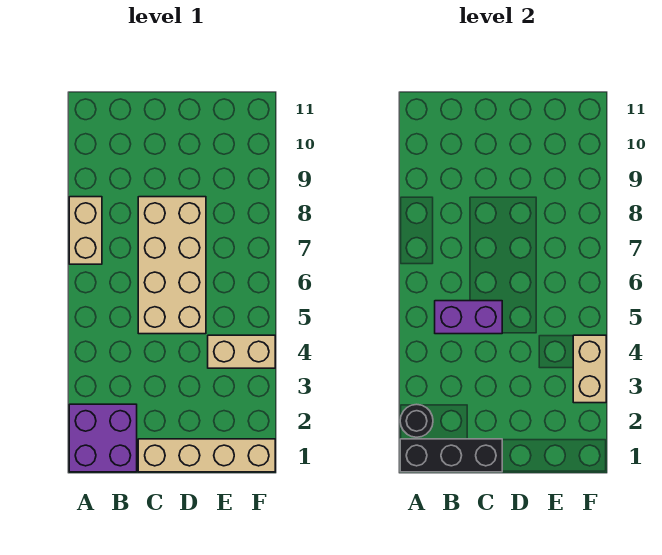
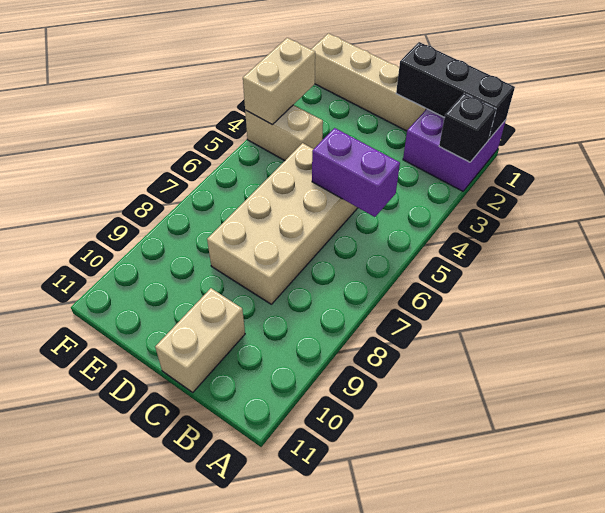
black 1x1 round brick [400,404,433,437] -> black 1x1 brick [439,94,496,162]
tan 1x2 brick [69,197,102,264] -> tan 1x2 brick moved to [155,288,245,392]

